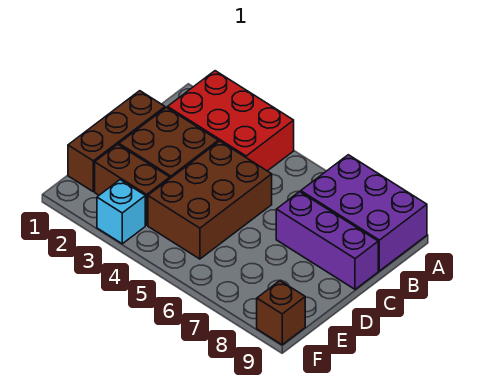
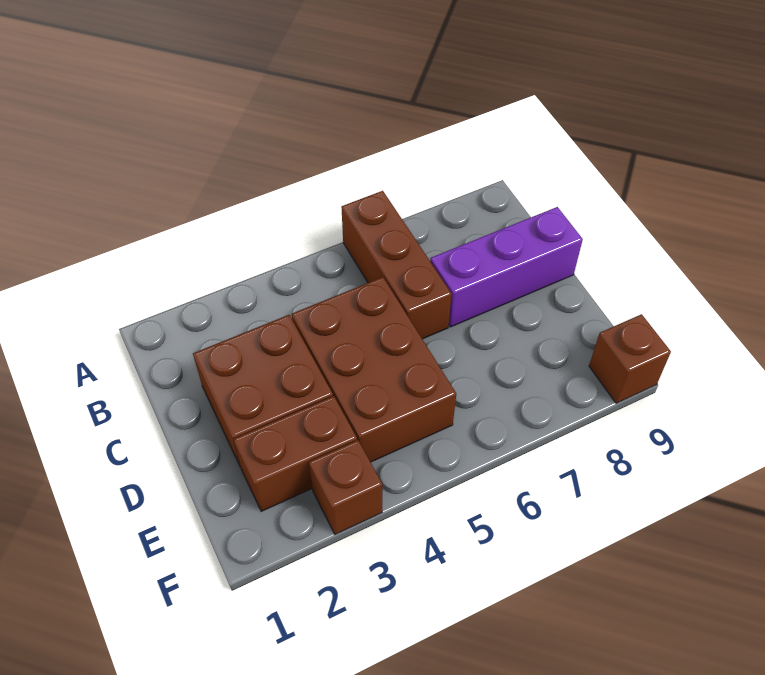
red 2x3 brick [168,71,294,171] -> none
purple 2x3 brick [301,155,427,271] -> none
brown 1x3 brick [68,91,165,192] -> brown 1x3 brick moved to [341,191,451,339]
cyan 1x1 brick [97,180,145,244] -> brown 1x1 brick [309,440,382,534]

